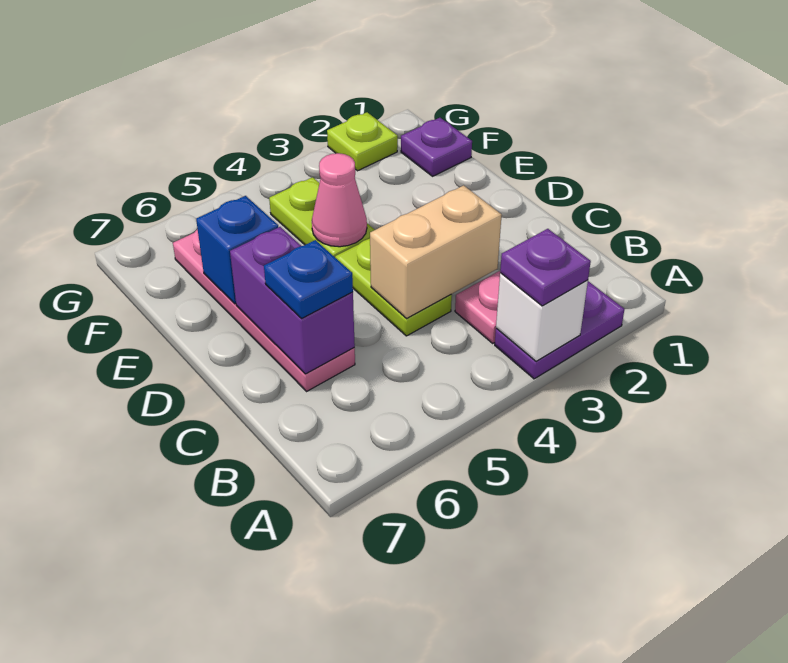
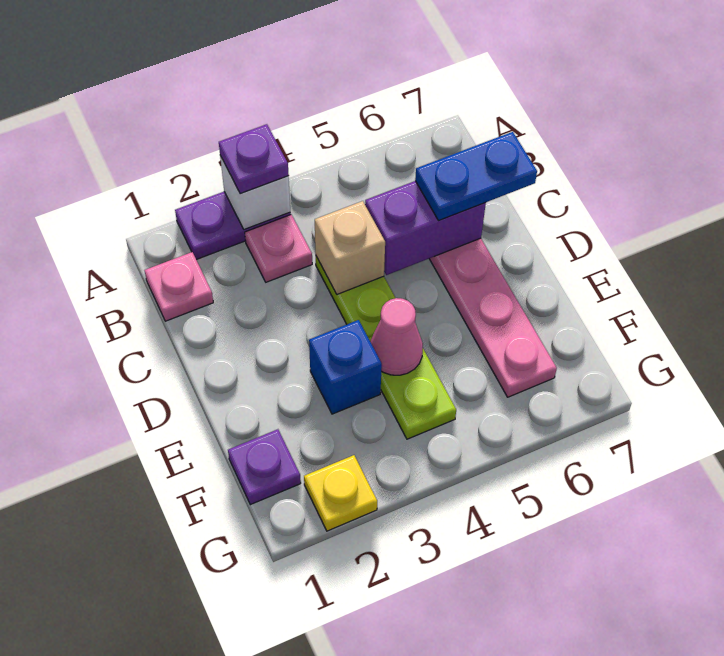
none -> pink 1x1 plate [144,252,213,321]
tan 1x2 brick [370,185,502,318] -> tan 1x1 brick [315,201,385,294]
purple 1x2 brick [230,227,355,374] -> purple 1x2 brick turned to [365,181,486,275]
blue 1x1 plate [264,240,353,319] -> blue 1x2 plate [415,132,537,221]
blue 1x1 brick [196,196,278,304] -> blue 1x1 brick moved to [309,320,382,414]
lime 1x1 plate [327,112,398,171] -> yellow 1x1 plate [304,455,377,531]

